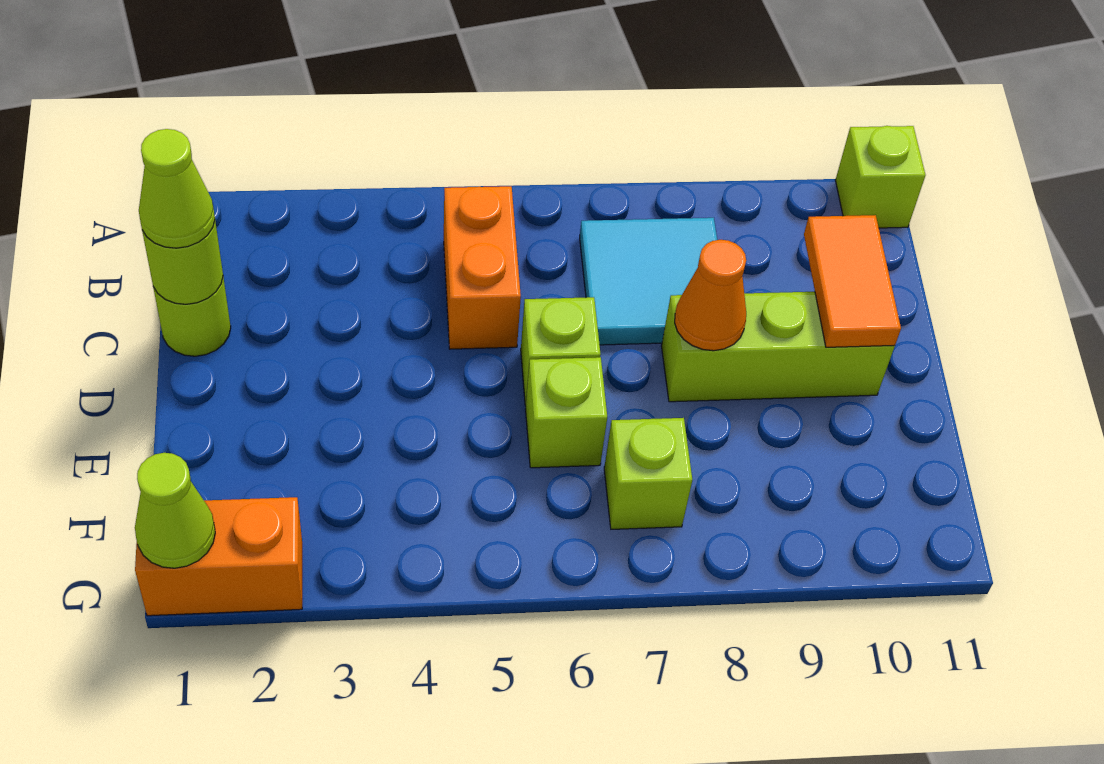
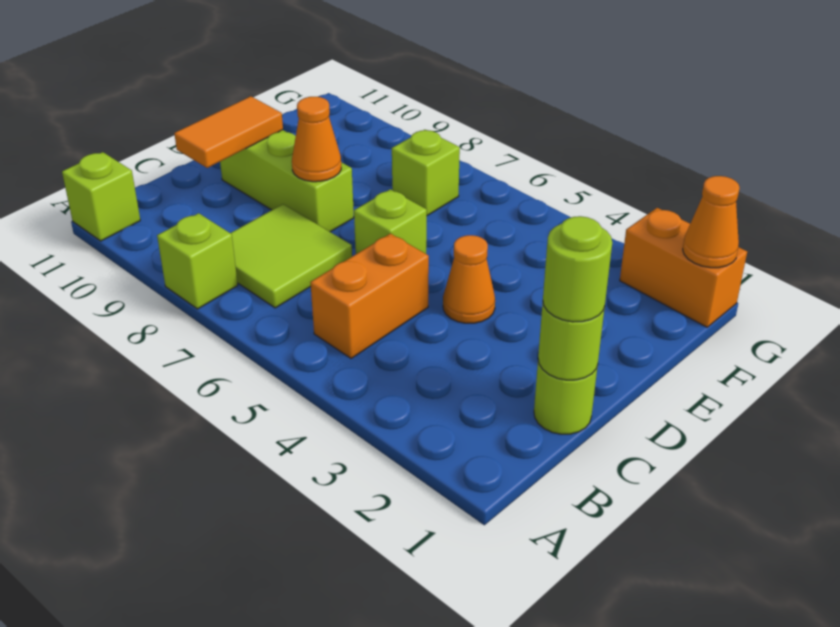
cyan 2x2 tile [580,218,717,345] -> lime 2x2 tile [231,204,352,308]
lime 1x1 cone [139,129,215,248] -> lime 1x1 round brick [543,216,612,322]
none -> orange 1x1 cone [443,235,495,323]
lime 1x1 brick [526,357,607,468] -> lime 1x1 brick moved to [157,213,238,309]
lime 1x1 cone [135,453,215,568] -> orange 1x1 cone [683,176,739,268]

